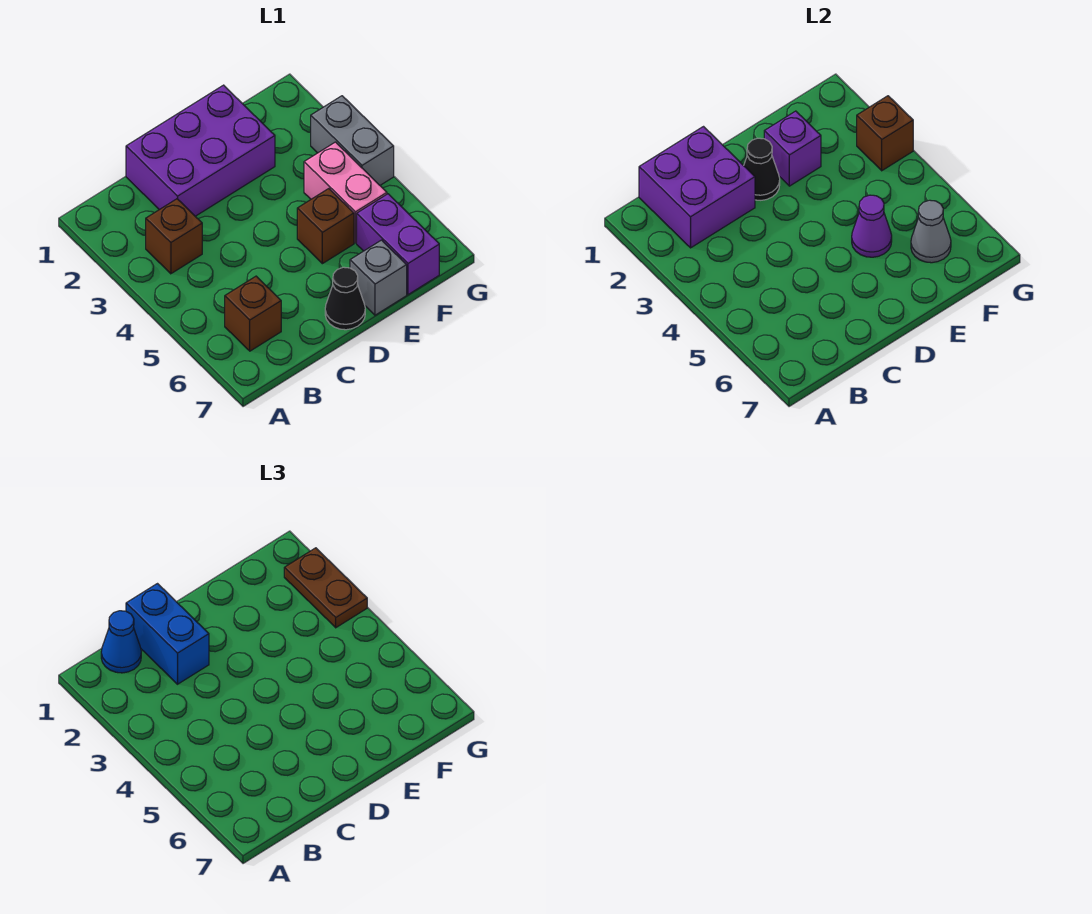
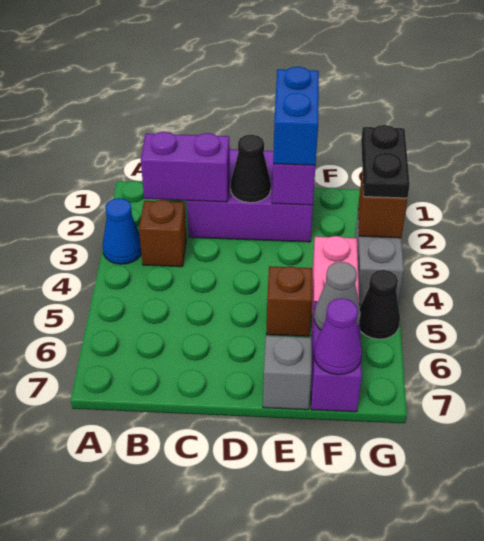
purple 2x2 brick [639,127,755,248] -> purple 1x2 brick [141,132,230,202]
blue 1x1 cone [101,611,141,673] -> blue 1x1 cone moved to [103,198,142,264]
brown 1x1 brick [225,276,281,351] -> none
blue 1x2 brick [126,584,209,684] -> blue 1x2 brick moved to [273,67,319,165]
black 1x1 cone [325,267,365,330] -> black 1x1 cone moved to [360,270,400,339]
purple 1x1 cone [852,195,892,257] -> purple 1x1 cone moved to [314,298,362,375]
brown 1x2 plate [284,548,367,628] -> black 1x2 plate [361,125,410,198]

